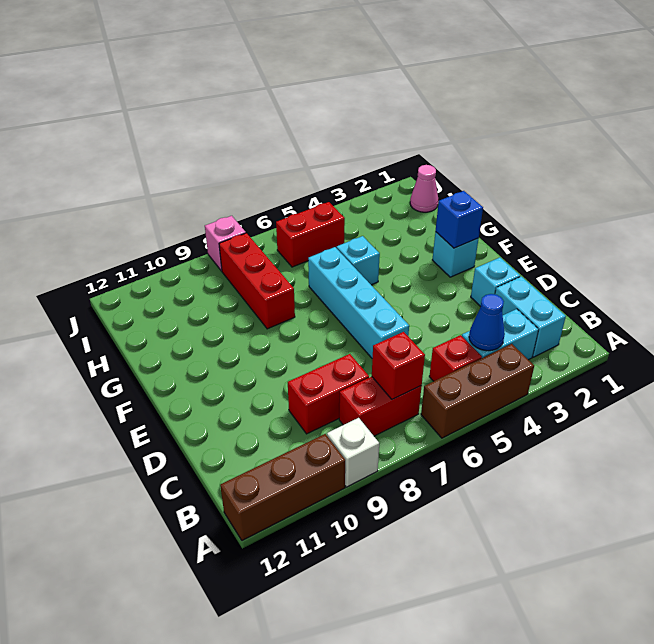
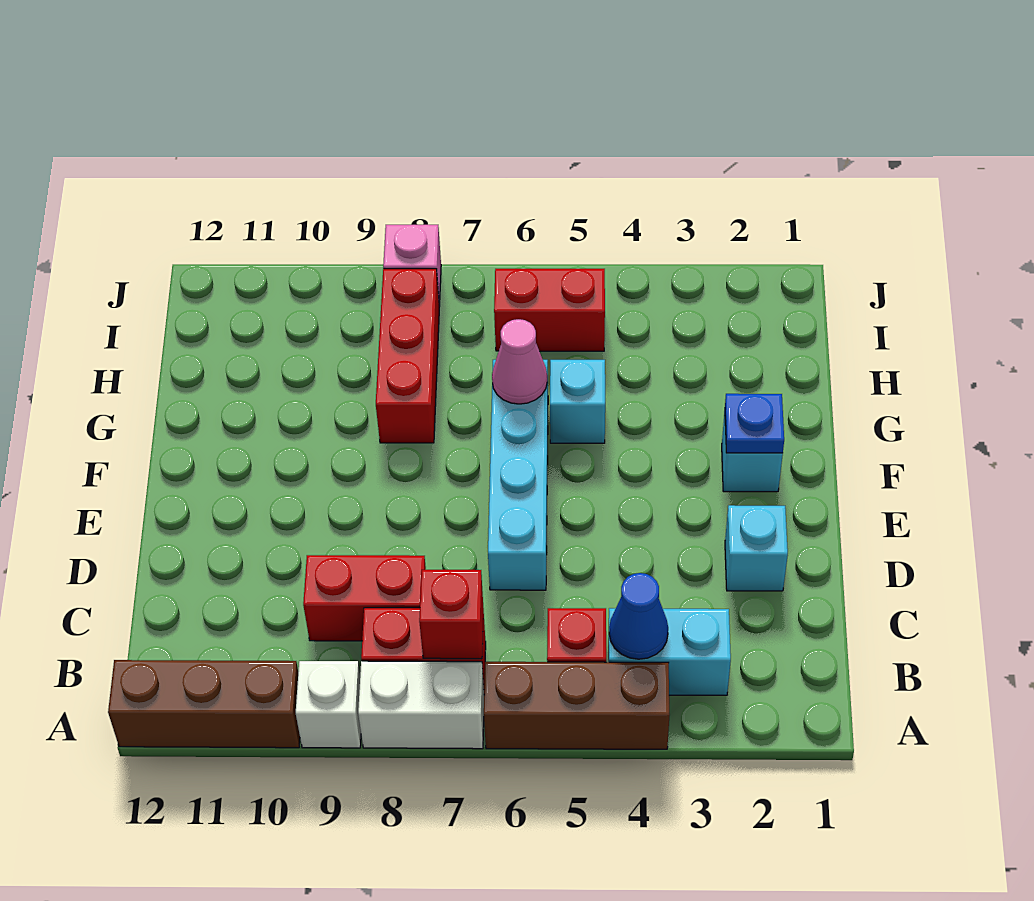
none -> white 1x2 brick [358,661,484,749]
cyan 1x2 brick [495,276,566,357] -> none
blue 1x1 brick [436,191,483,248] -> blue 1x1 plate [725,394,784,453]
pink 1x1 cone [410,165,438,212] -> pink 1x1 cone moved to [492,319,547,404]

